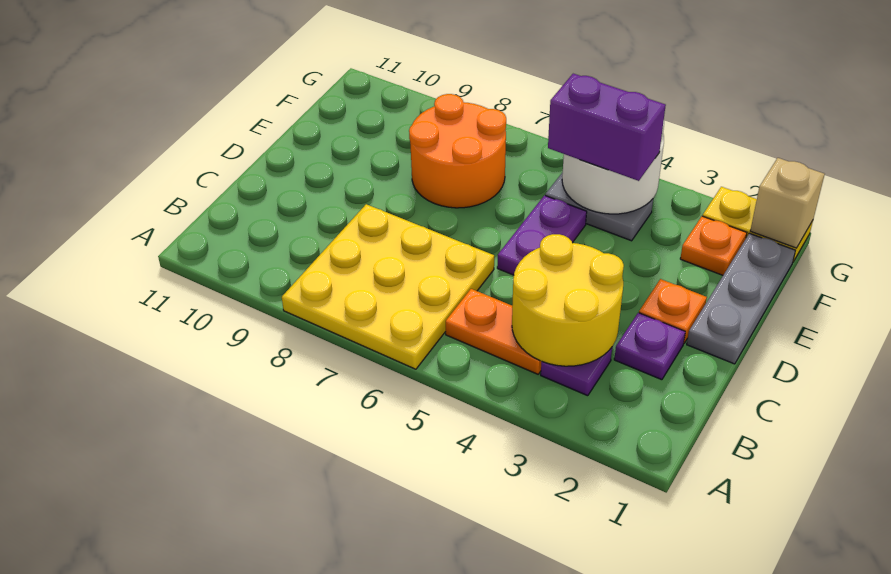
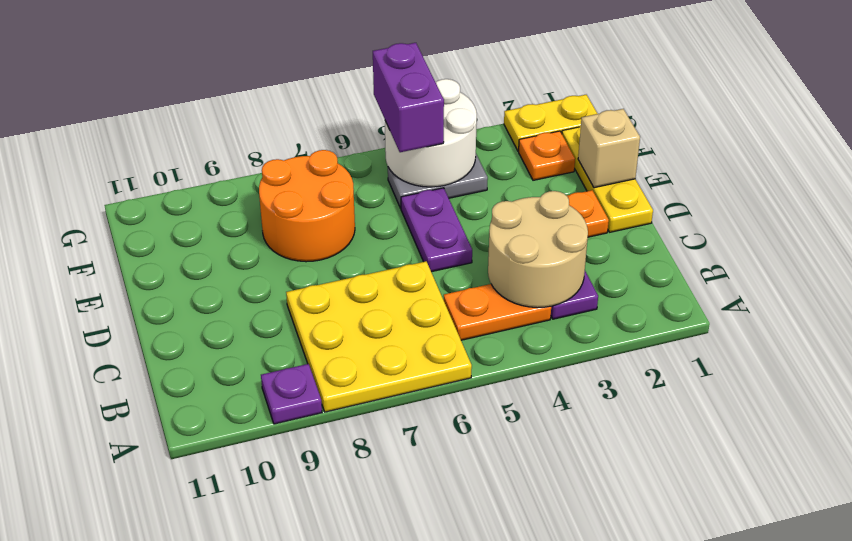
yellow 2x2 round brick [512,234,624,366] -> tan 2x2 round brick [488,191,588,308]
purple 1x1 plate [614,313,685,380] -> purple 1x1 plate moved to [261,364,322,424]
grey 1x3 plate [687,233,795,364] -> yellow 1x3 plate [562,126,653,232]
purple 1x2 brick [548,74,666,181] -> purple 1x2 brick turned to [373,43,444,152]
tan 1x1 brick [750,158,825,248] -> tan 1x1 brick moved to [578,109,640,188]

